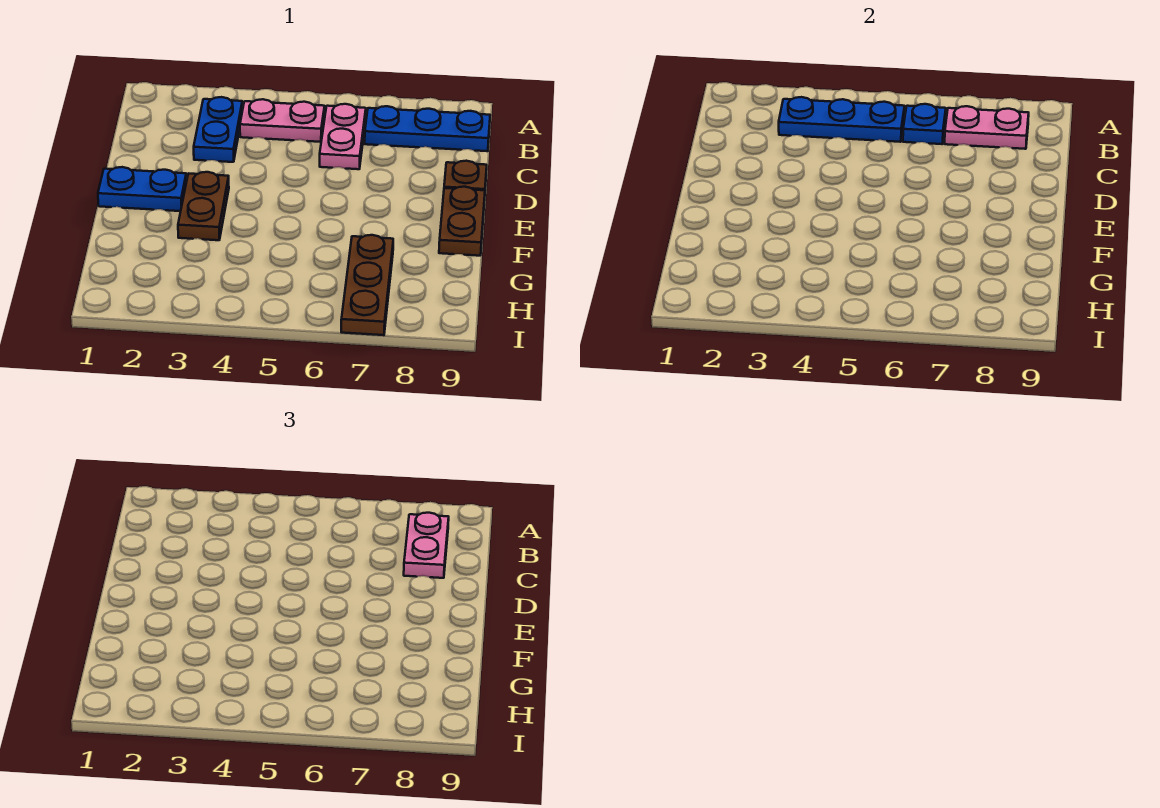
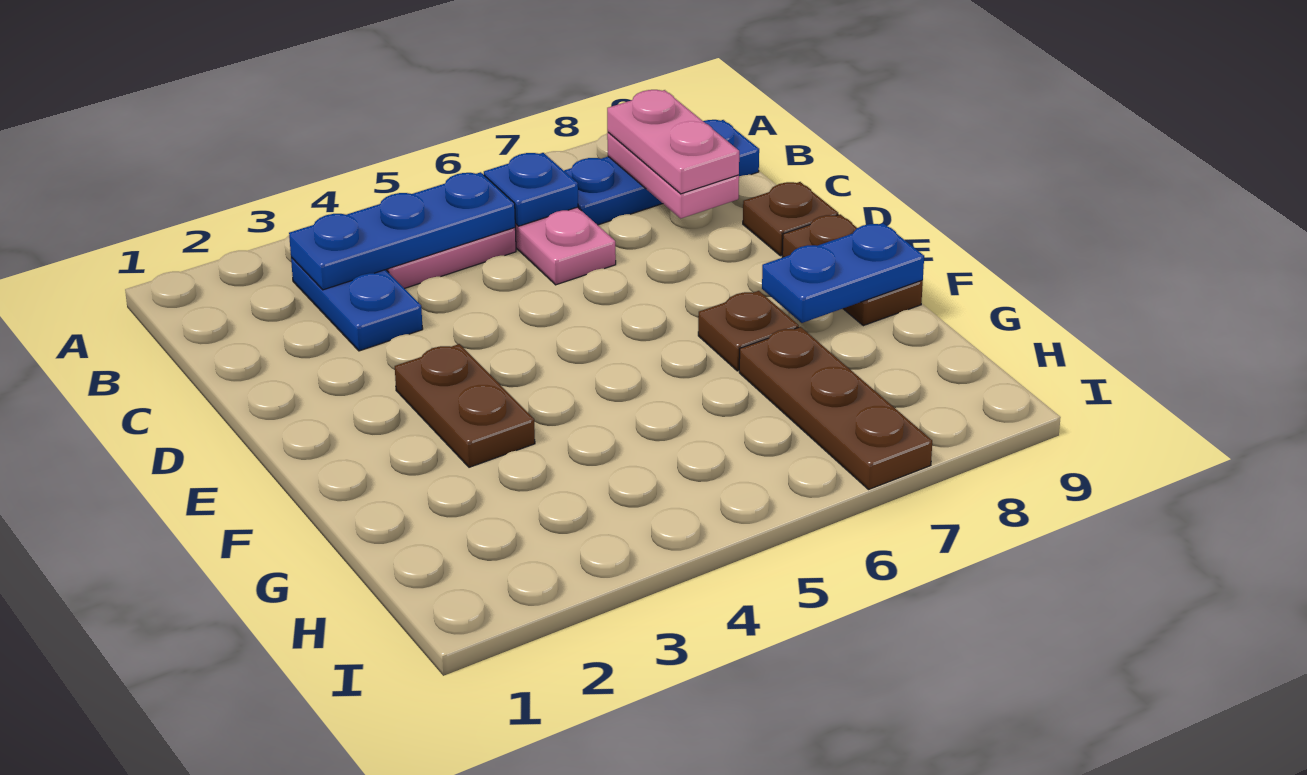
pink 1x2 plate [945,106,1029,149] -> pink 1x2 plate turned to [607,133,739,219]
blue 1x2 plate [98,167,186,211] -> blue 1x2 plate moved to [762,223,924,323]
none -> brown 1x1 plate [698,291,799,371]

